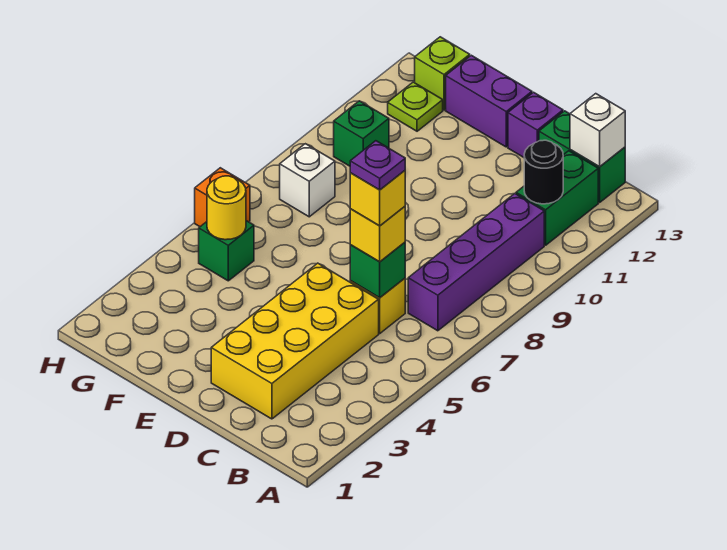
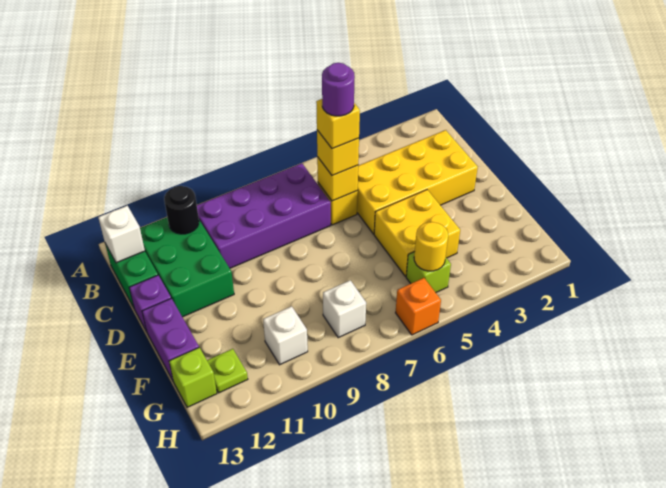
purple 1x4 brick [408,194,544,331] -> purple 2x4 brick [197,163,331,268]
green 1x2 brick [516,151,598,245] -> green 2x3 brick [140,217,234,317]
green 1x1 brick [350,242,405,298] -> yellow 1x1 brick [317,157,358,201]
purple 1x1 plate [350,141,405,190] -> purple 1x1 round brick [322,63,355,116]
none -> yellow 2x2 brick [374,190,460,277]
green 1x1 brick [199,221,254,281] -> lime 1x1 brick [406,252,451,292]
green 1x1 brick [334,101,389,166] -> white 1x1 brick [263,306,308,365]

